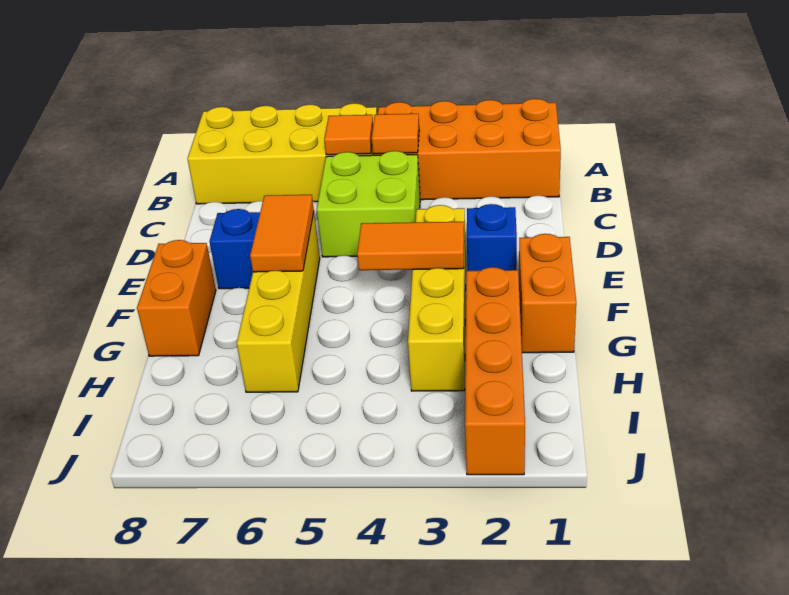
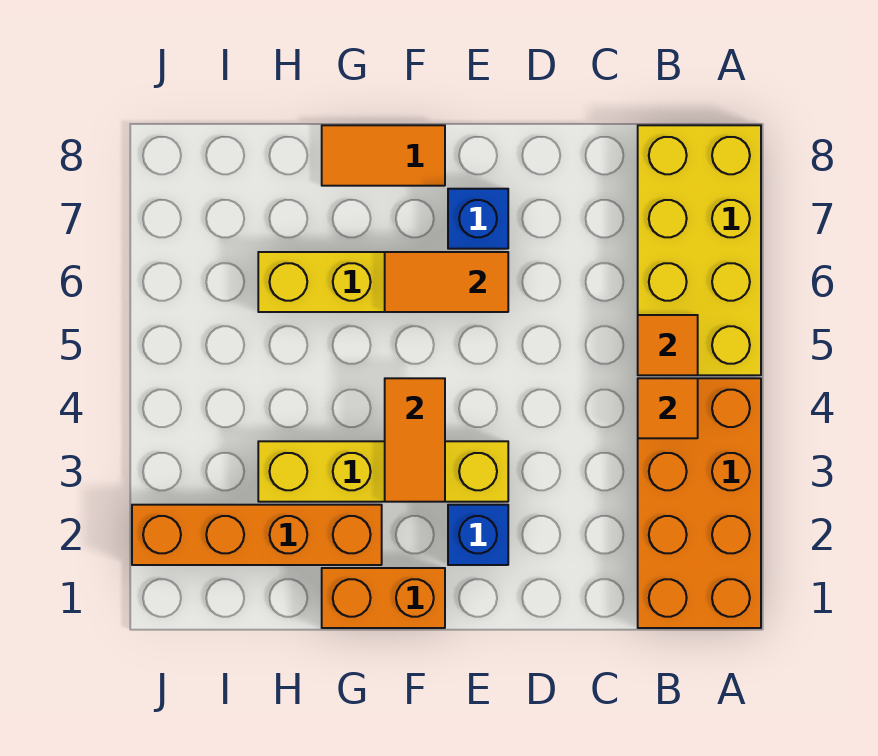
lime 2x2 brick [317,151,420,257] -> none
orange 1x2 brick [137,240,216,356] -> orange 1x2 tile [322,125,445,186]

